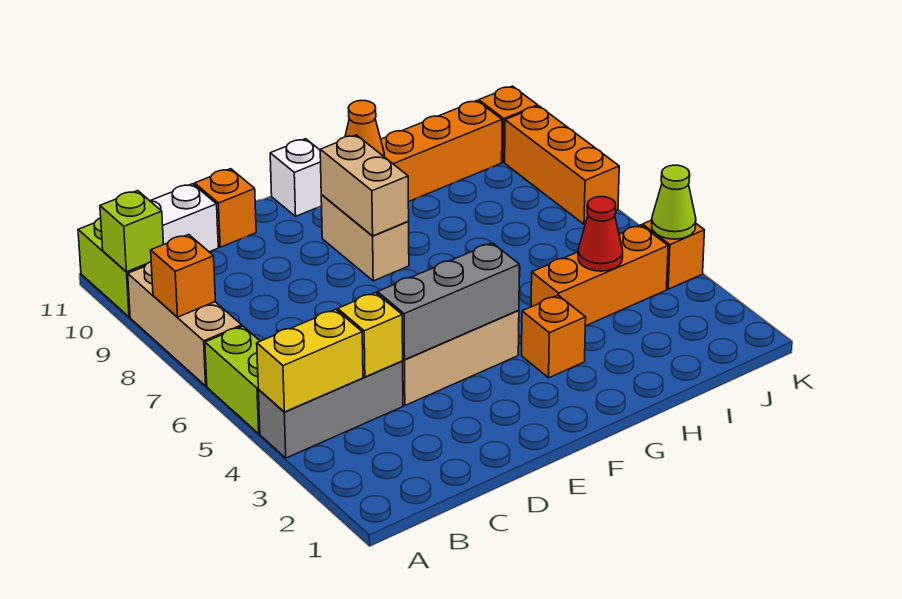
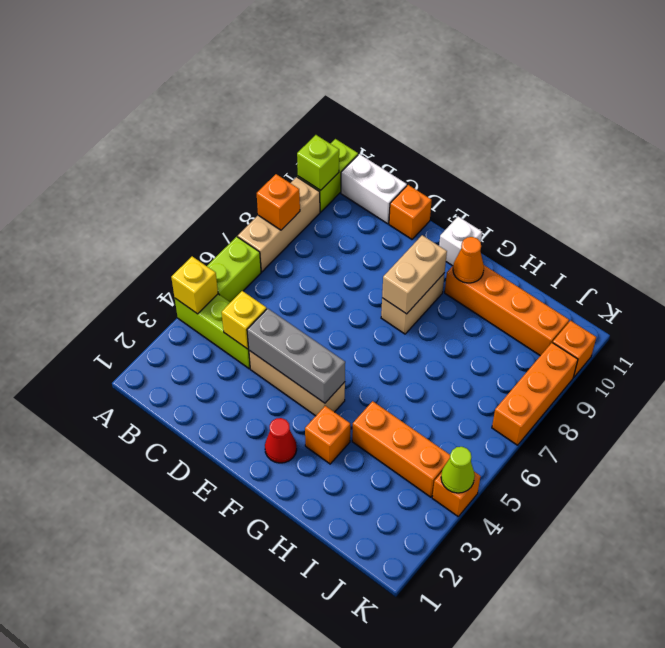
grey 1x3 brick [258,361,403,458] -> lime 1x3 brick [175,294,250,369]
yellow 1x2 brick [257,309,363,412] -> yellow 1x1 brick [171,256,218,314]
red 1x1 cone [578,197,623,271] -> red 1x1 cone moved to [265,418,297,463]

